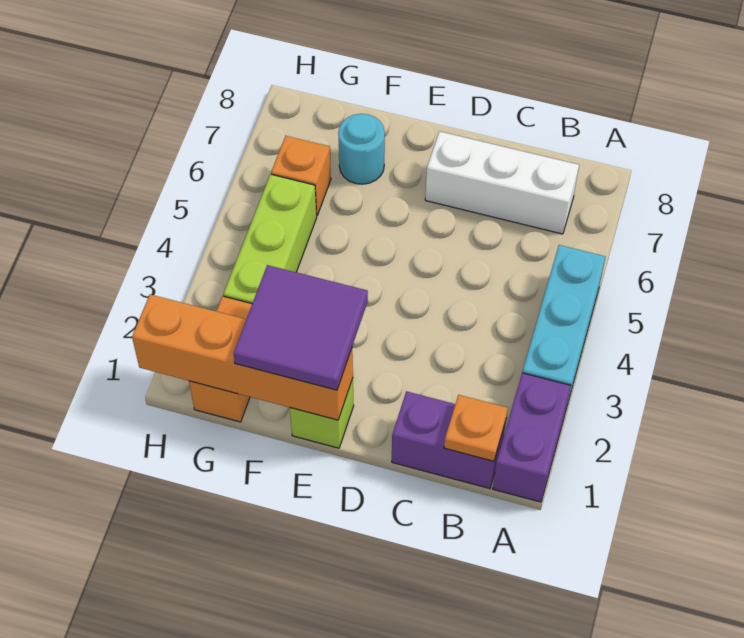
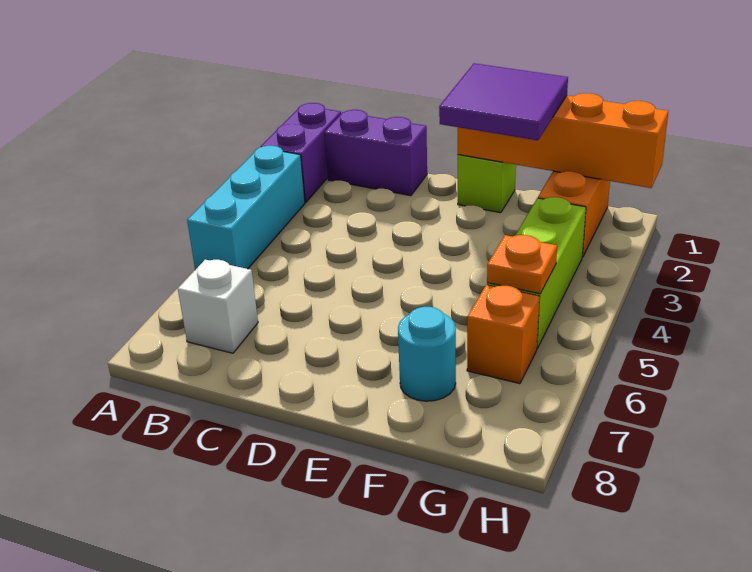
orange 1x1 plate [444,395,508,461] -> orange 1x1 plate moved to [487,235,557,294]
white 1x3 brick [425,131,579,234] -> white 1x1 brick [178,260,258,353]

